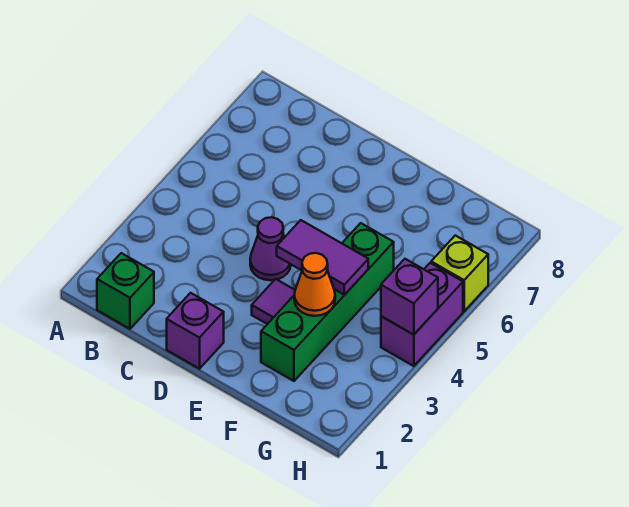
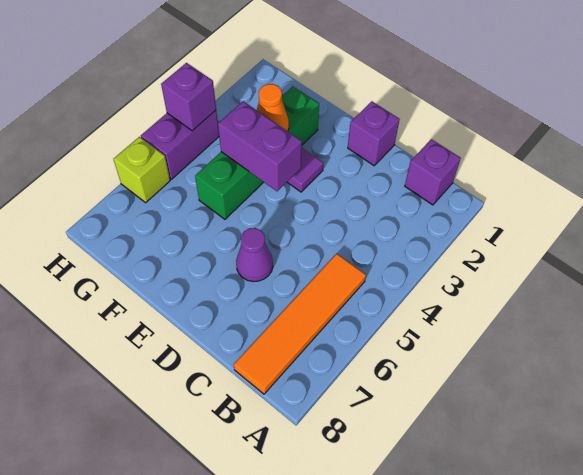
green 1x1 brick [97,253,154,329] -> purple 1x1 brick [405,139,461,205]
none -> orange 1x4 tile [234,254,366,394]
purple 1x1 cone [250,217,291,280] -> purple 1x1 cone moved to [236,228,273,282]
purple 1x2 tile [277,220,368,295] -> purple 1x2 brick [218,101,302,191]

